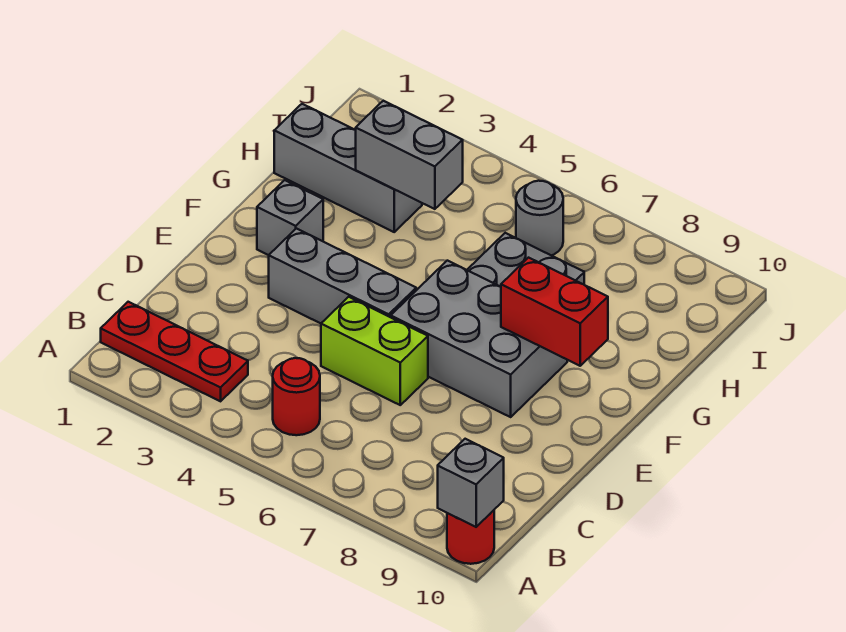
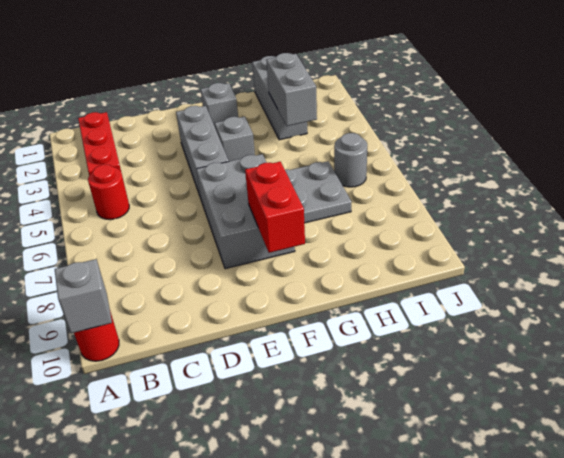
lime 1x2 brick [321,297,428,405] -> none
none -> grey 1x1 brick [215,117,255,161]

